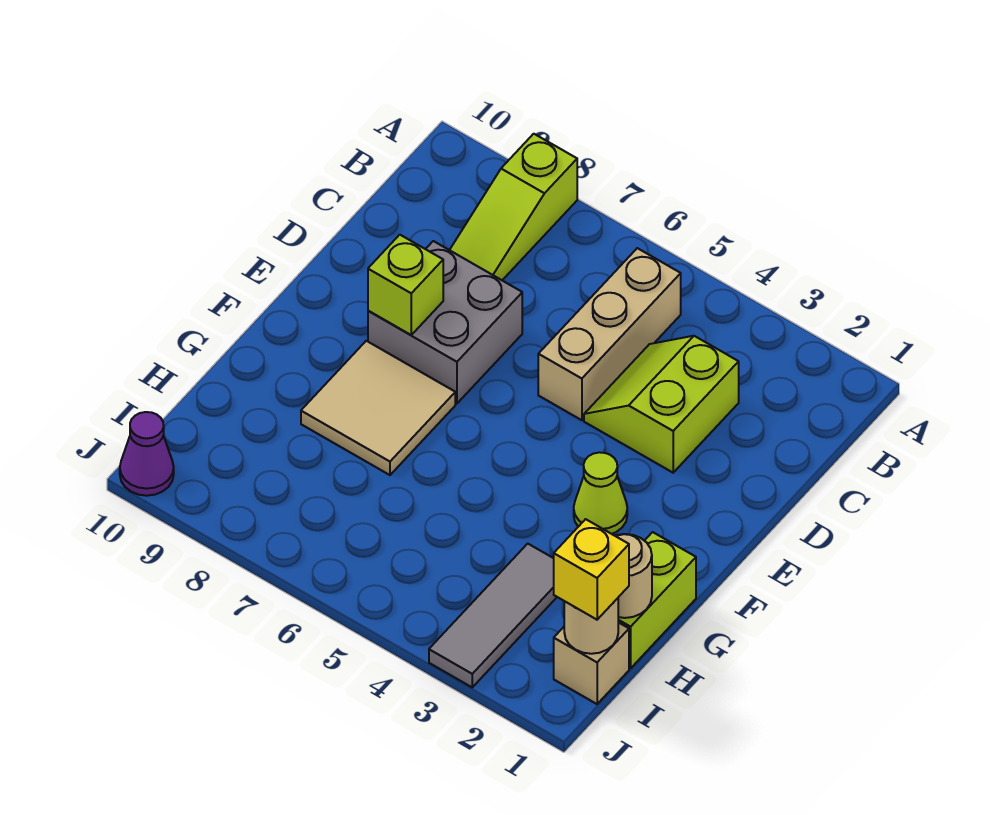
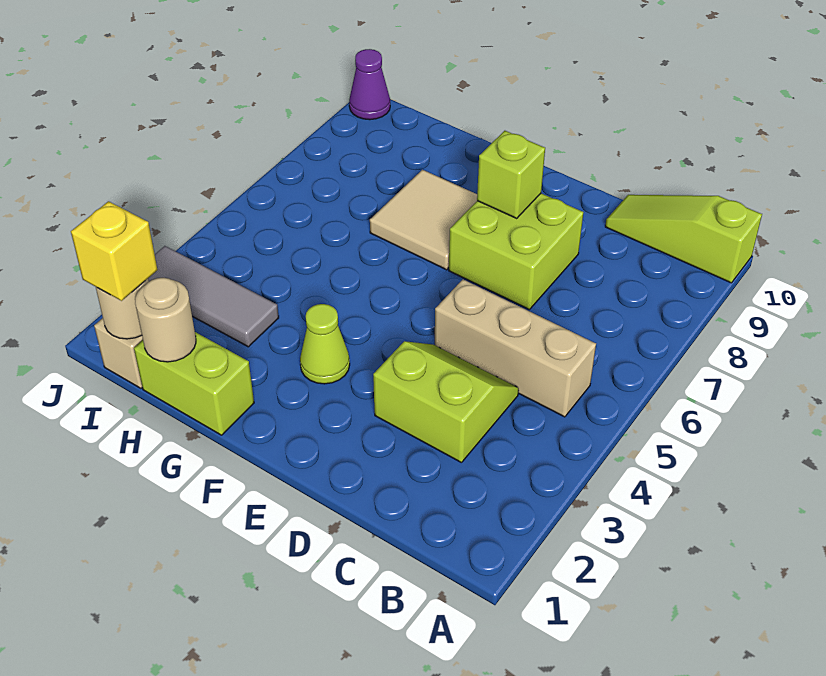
lime 1x3 slope [450,134,577,280] -> lime 1x3 slope moved to [605,195,762,283]
grey 2x2 brick [368,241,522,403] -> lime 2x2 brick [449,193,584,310]

